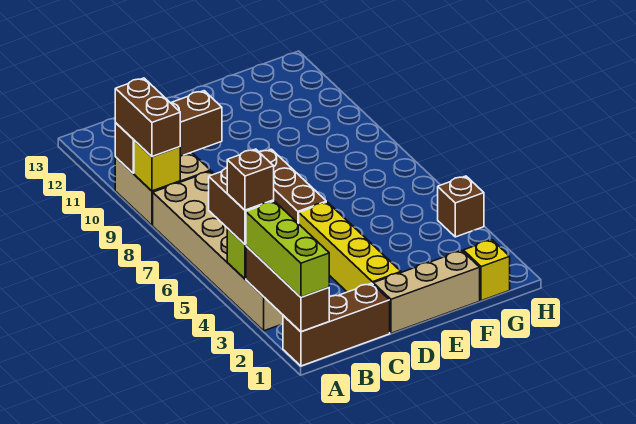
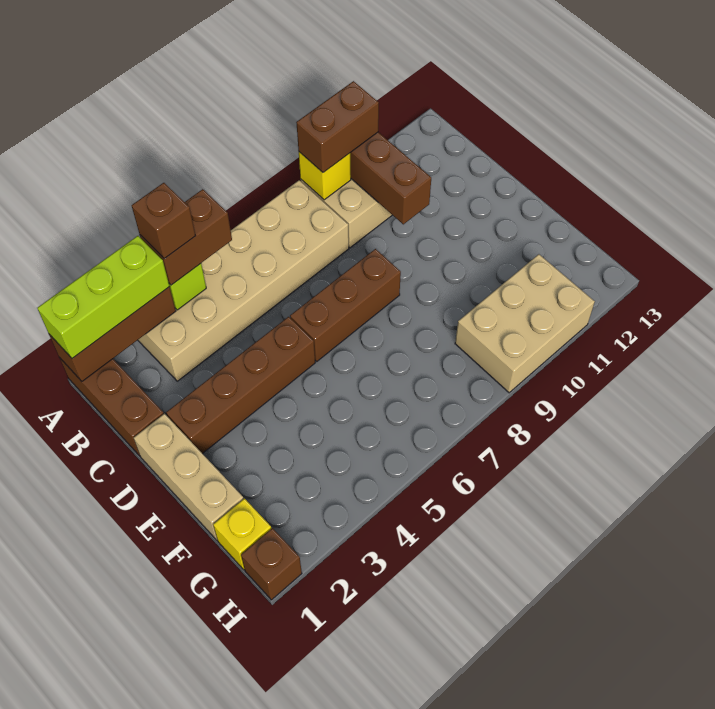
yellow 1x4 brick [299,202,401,292] -> brown 1x4 brick [166,317,315,454]
none -> tan 2x3 brick [455,254,595,393]
brown 1x1 brick [438,176,484,237] -> brown 1x1 brick moved to [241,528,302,600]

